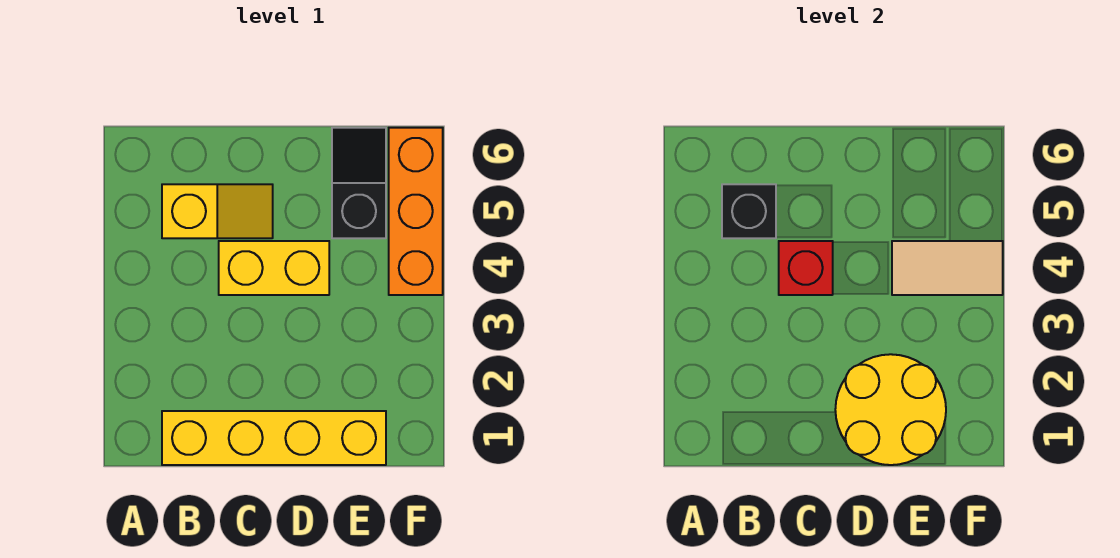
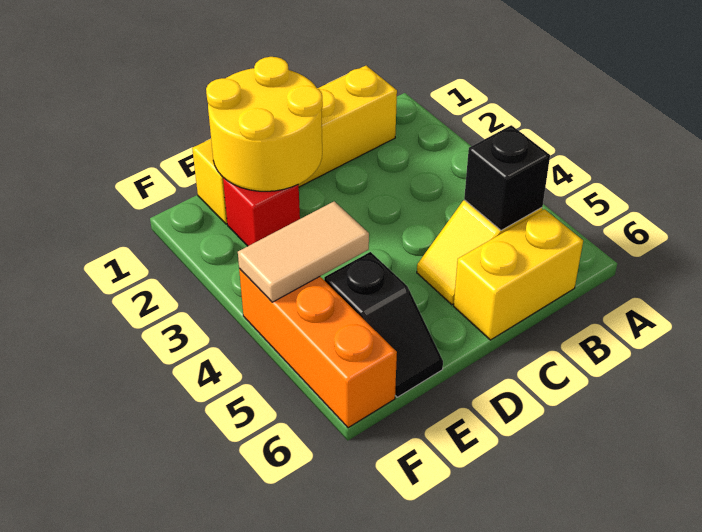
yellow 1x2 brick [219,241,329,295] -> yellow 1x2 brick moved to [454,209,583,340]
red 1x1 brick [779,241,833,295] -> red 1x1 brick moved to [223,178,300,246]

